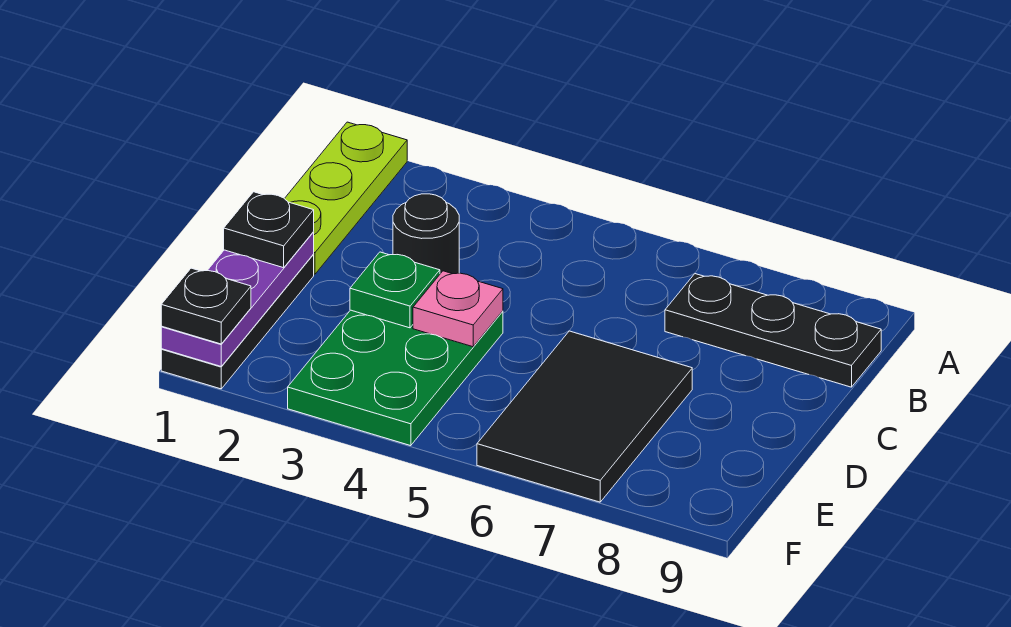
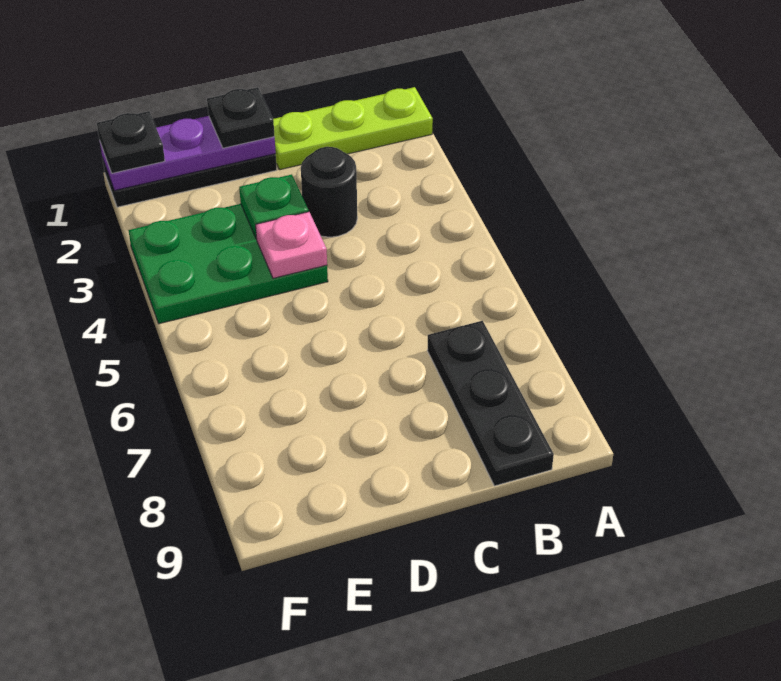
black 2x3 tile [477,331,692,502] -> none

